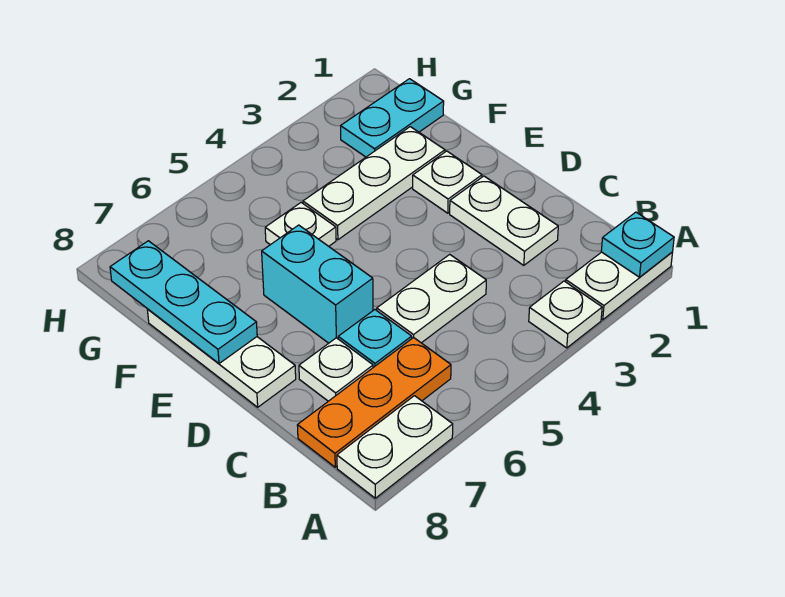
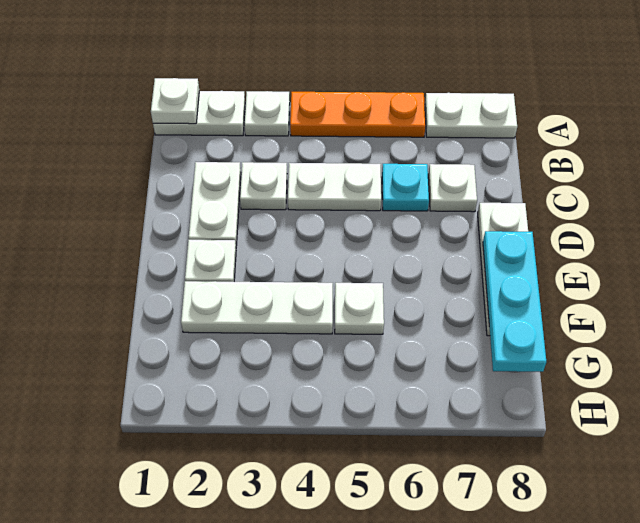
cyan 1x1 plate [601,212,674,277] -> white 1x1 plate [151,78,199,124]
orange 1x3 plate [297,337,451,467] -> orange 1x3 plate moved to [290,92,426,137]
none -> white 1x1 plate [240,162,287,210]
cyan 1x2 brick [262,225,373,343] -> none
cyan 1x2 plate [341,79,444,157] -> none

